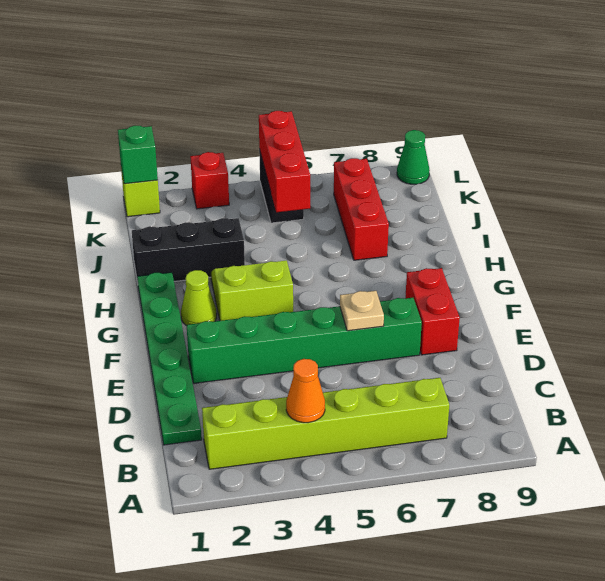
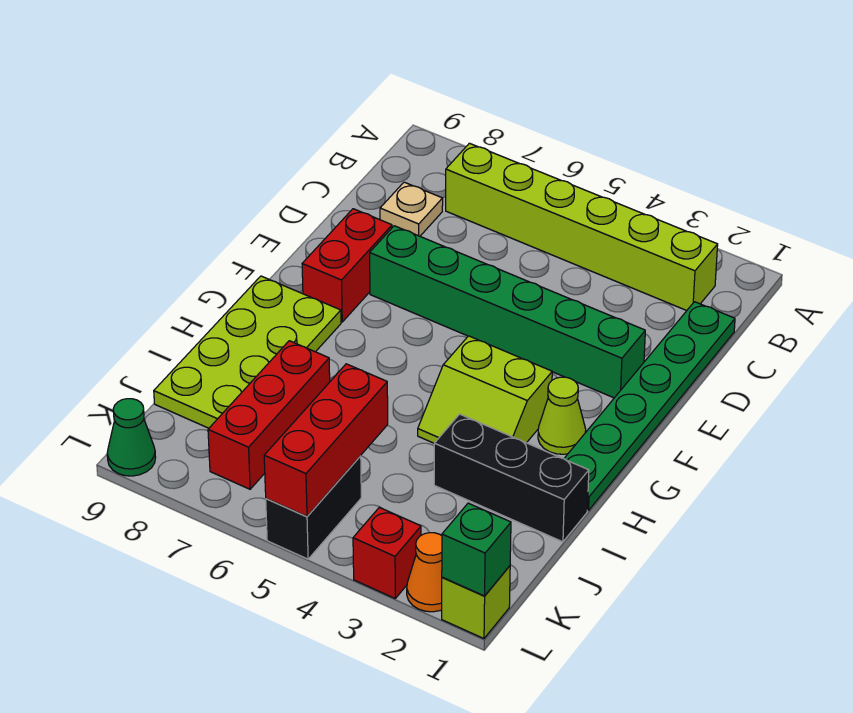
orange 1x1 cone [286,359,325,423] -> orange 1x1 cone moved to [407,533,442,612]
tan 1x1 plate [340,291,384,331] -> tan 1x1 plate moved to [380,182,443,236]
none -> lime 2x4 plate [154,276,341,428]

